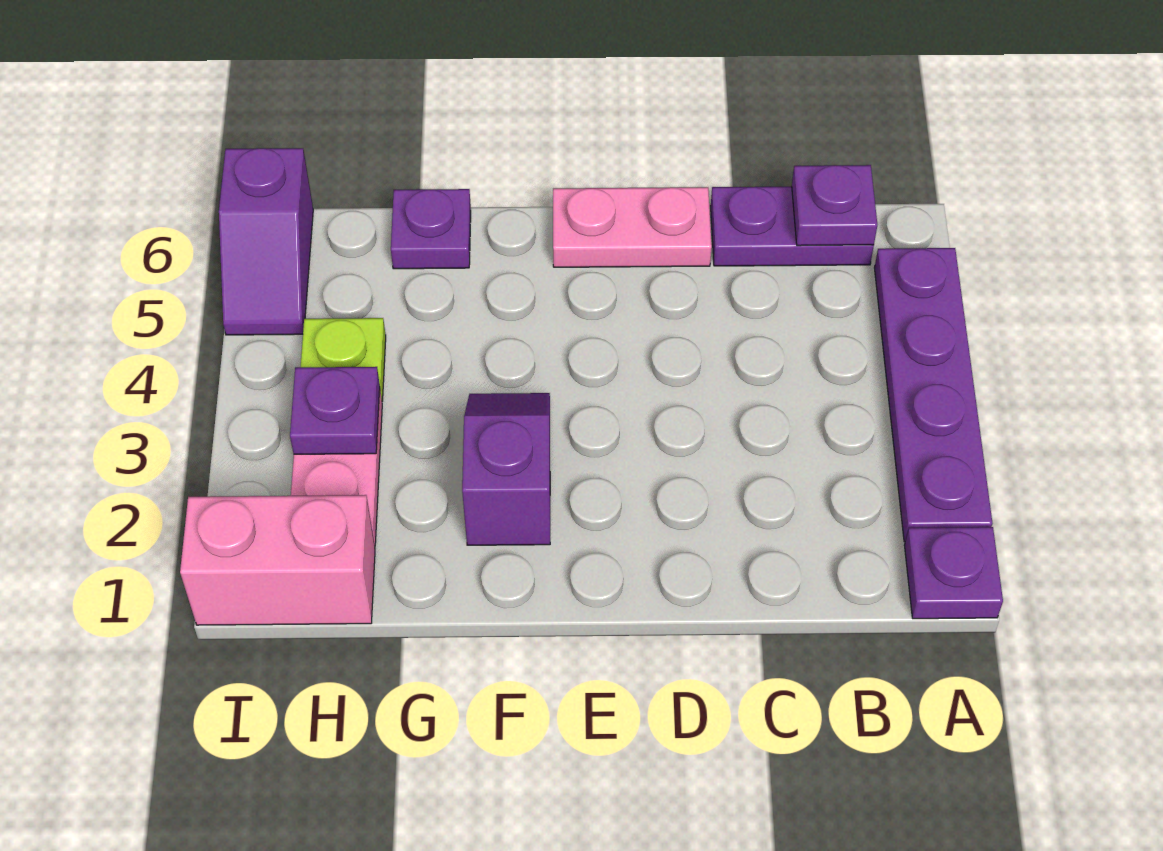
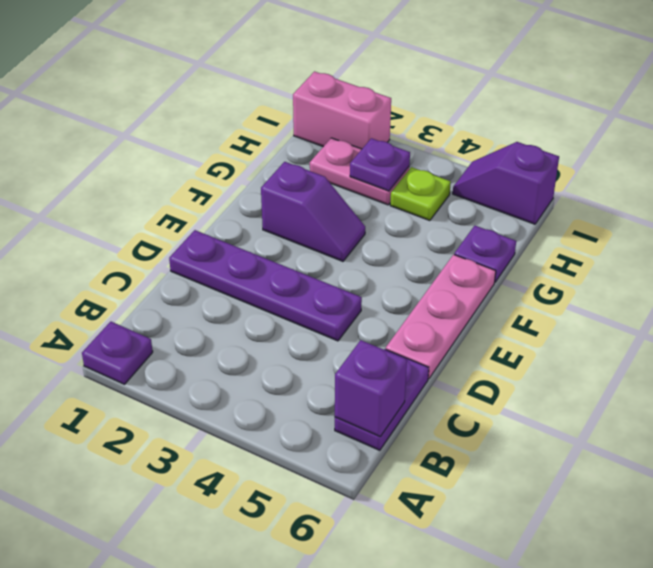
purple 1x4 plate [875,248,992,542] -> purple 1x4 plate moved to [169,230,362,341]
purple 1x1 plate [792,165,877,246] -> purple 1x1 brick [335,340,407,437]
pink 1x2 plate [553,187,712,267] -> pink 1x3 plate [386,254,496,379]
pink 1x2 brick [180,495,375,625] -> pink 1x2 brick turned to [293,71,391,149]

